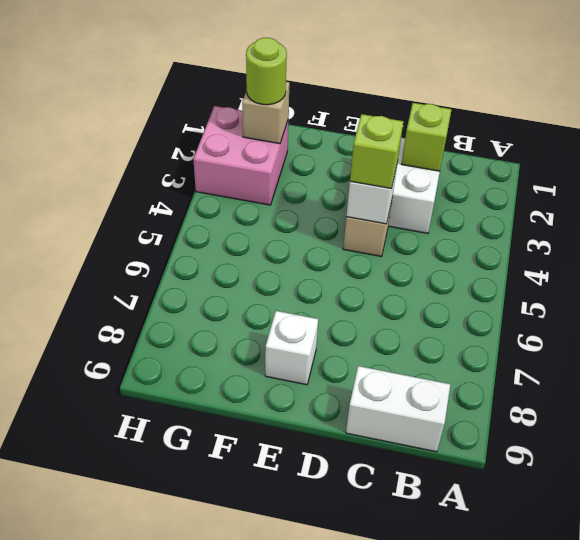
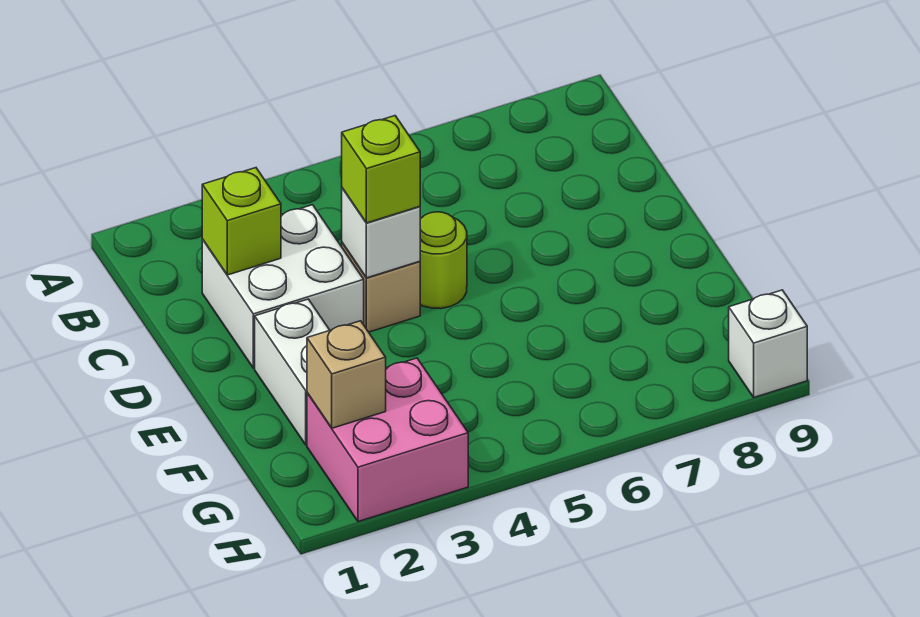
white 1x2 brick [346,366,450,452] -> white 1x2 brick moved to [255,299,330,445]
white 1x1 brick [265,311,318,385] -> white 1x1 brick moved to [729,290,807,397]
lime 1x1 round brick [246,38,287,105] -> lime 1x1 round brick moved to [420,212,467,309]

